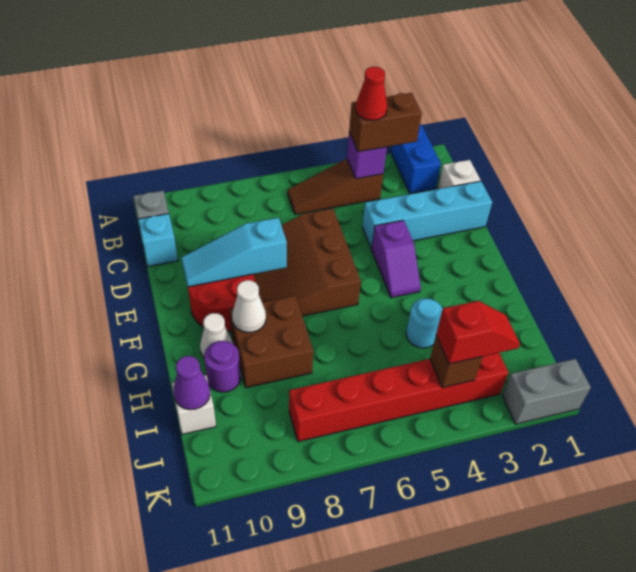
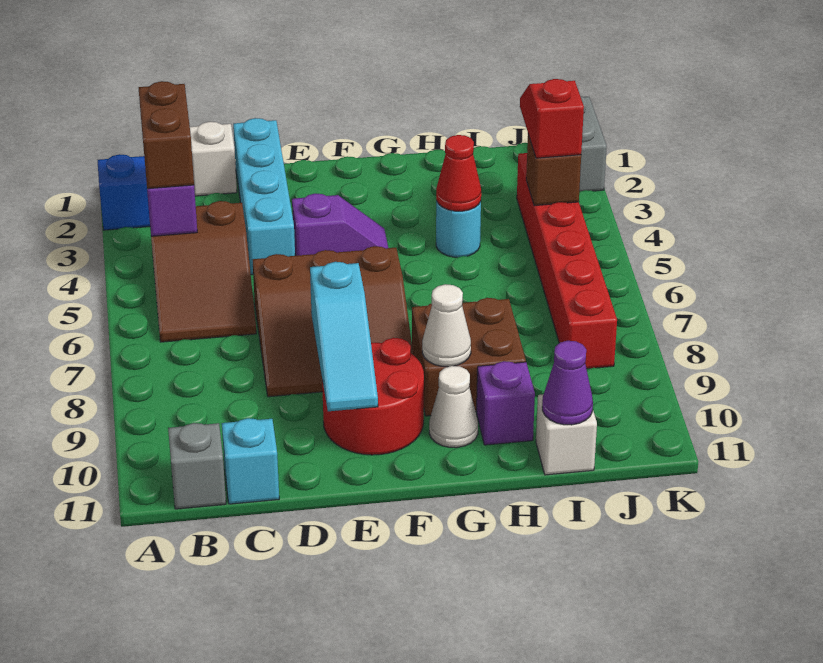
brown 1x3 slope [288,159,383,215] -> brown 2x3 slope [151,201,256,342]
red 1x1 cone [356,67,387,121] -> red 1x1 cone moved to [436,135,481,211]
purple 1x1 round brick [204,341,241,392] -> purple 1x1 brick [477,361,535,445]

